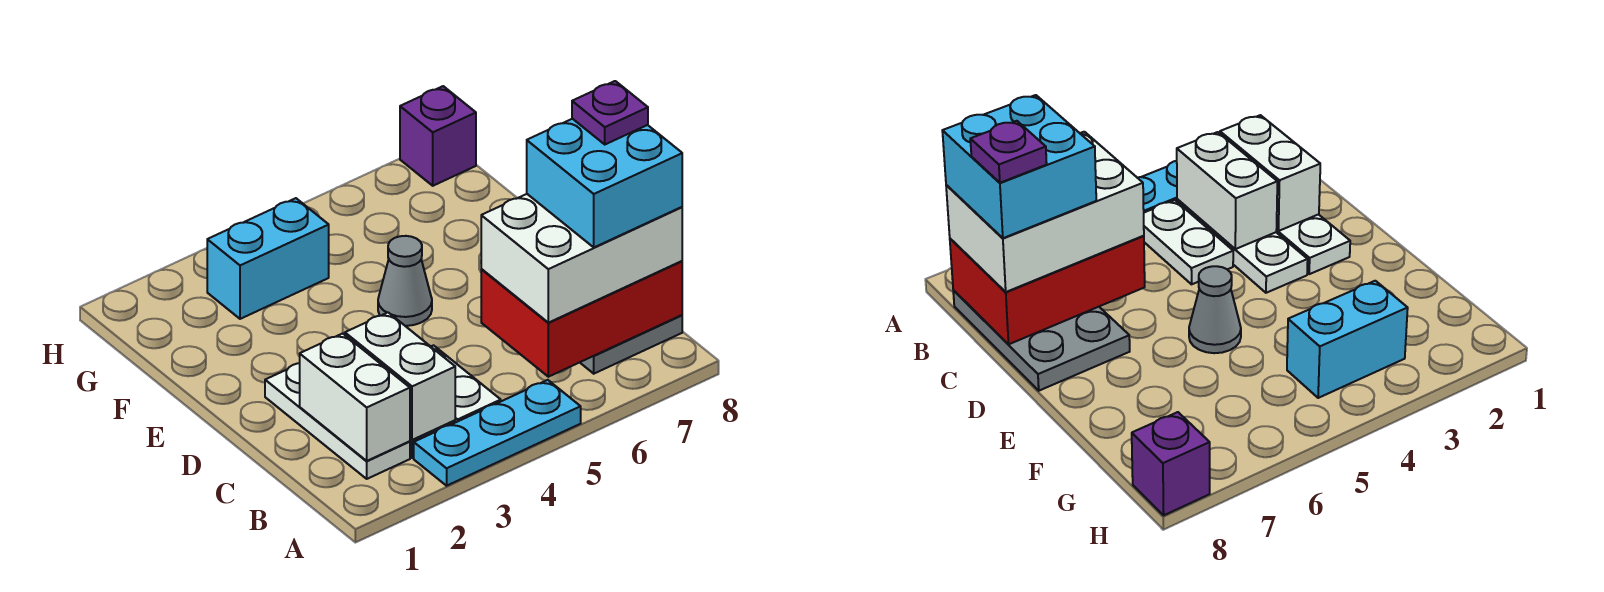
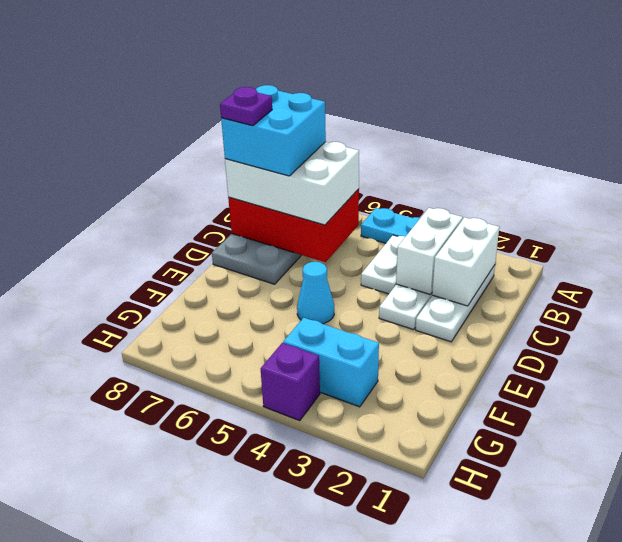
grey 1x1 cone [378,236,432,326] -> cyan 1x1 cone [297,262,334,324]
purple 1x1 brick [400,86,476,186] -> purple 1x1 brick moved to [261,343,320,421]

